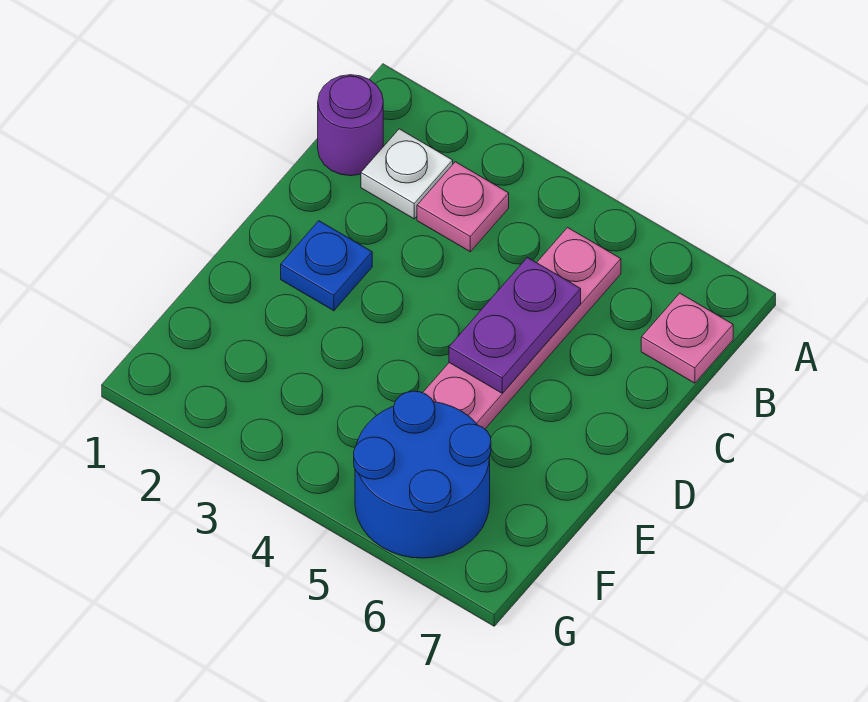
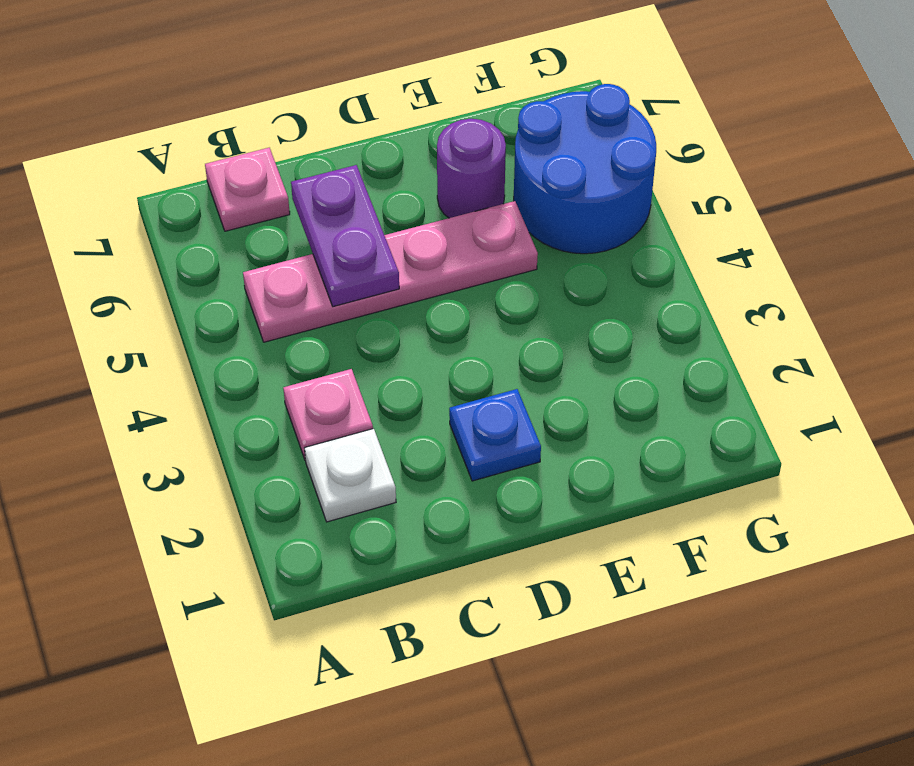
purple 1x1 round brick [318,75,383,176] -> purple 1x1 round brick moved to [437,119,506,218]
purple 1x2 plate [449,257,581,393] -> purple 1x2 plate turned to [291,165,399,307]

